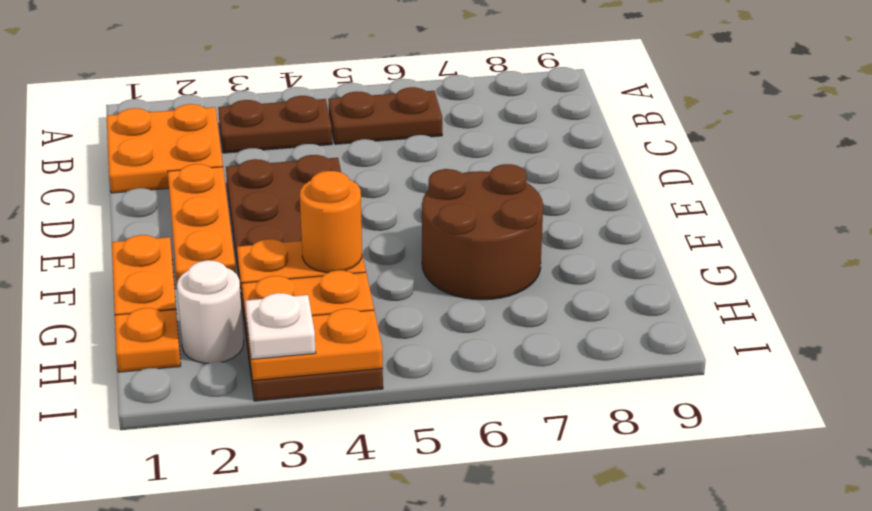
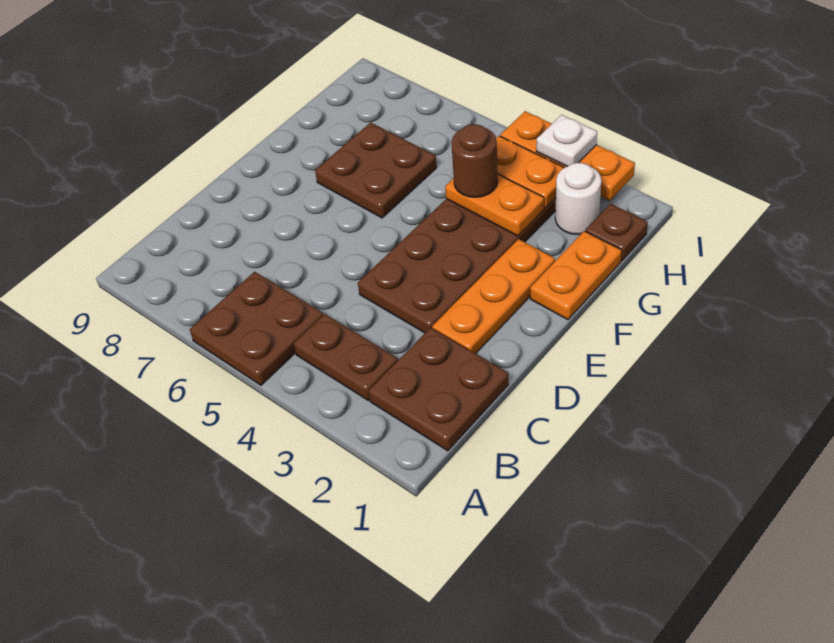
orange 2x2 plate [107,104,223,193] -> brown 2x2 plate [369,328,509,451]
brown 1x2 plate [328,87,442,144] -> brown 2x2 plate [190,272,323,385]
brown 2x2 round brick [422,164,543,300] -> brown 2x2 plate [315,122,437,218]
orange 1x1 round brick [300,171,362,272] -> brown 1x1 round brick [452,124,498,197]
orange 1x1 plate [115,308,181,372] -> brown 1x1 plate [585,204,648,261]
orange 1x2 plate [247,309,383,380] -> orange 1x3 plate [500,111,635,201]

